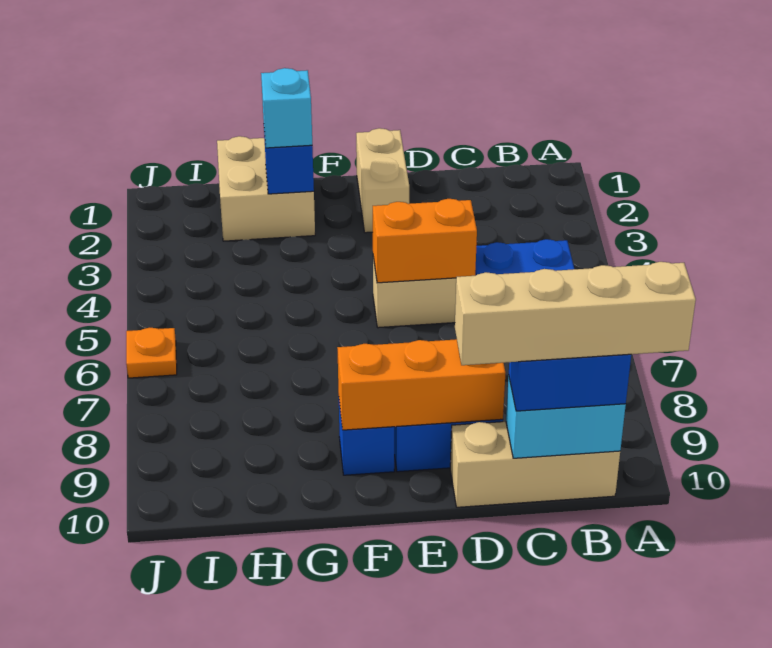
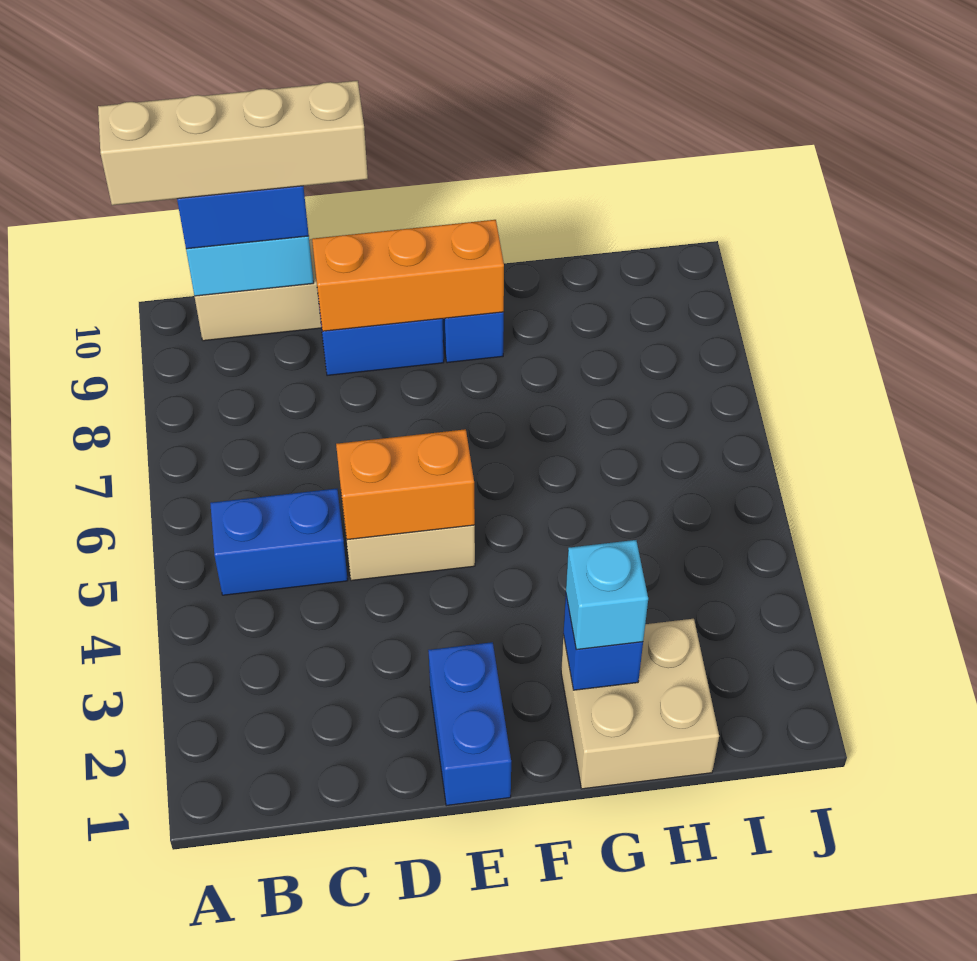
tan 1x2 brick [356,128,409,233] -> blue 1x2 brick [428,642,511,806]
orange 1x1 plate [126,328,177,378] -> none

